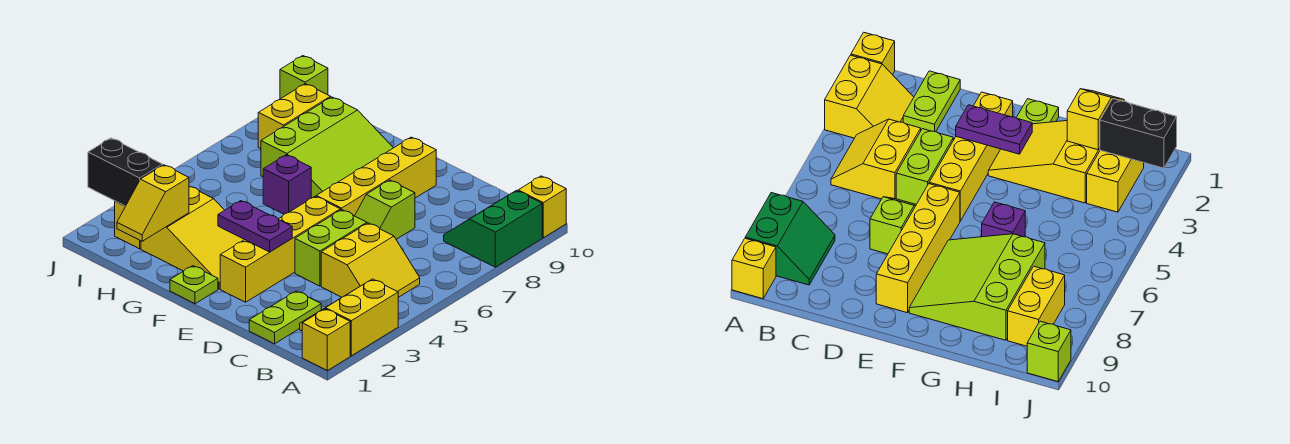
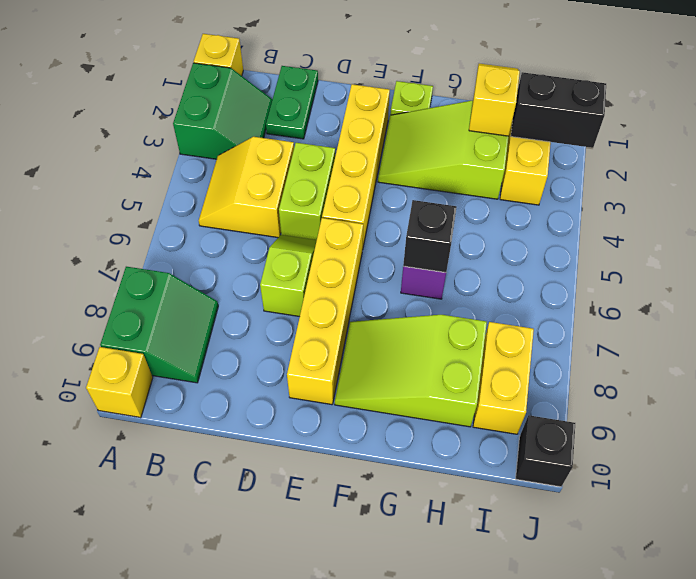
yellow 2x2 slope [300,279,398,356] -> green 2x2 slope [173,63,272,159]
lime 1x2 plate [249,291,321,344] -> green 1x2 plate [266,66,318,139]
purple 1x2 plate [218,201,292,252] -> none
yellow 2x3 slope [141,186,244,289] -> lime 2x3 slope [378,101,509,199]
lime 3x3 slope [261,97,393,198] -> lime 2x3 slope [335,315,487,427]
none -> black 1x1 brick [403,200,457,272]
lime 1x1 brick [280,56,328,99] -> black 1x1 brick [516,415,575,487]

